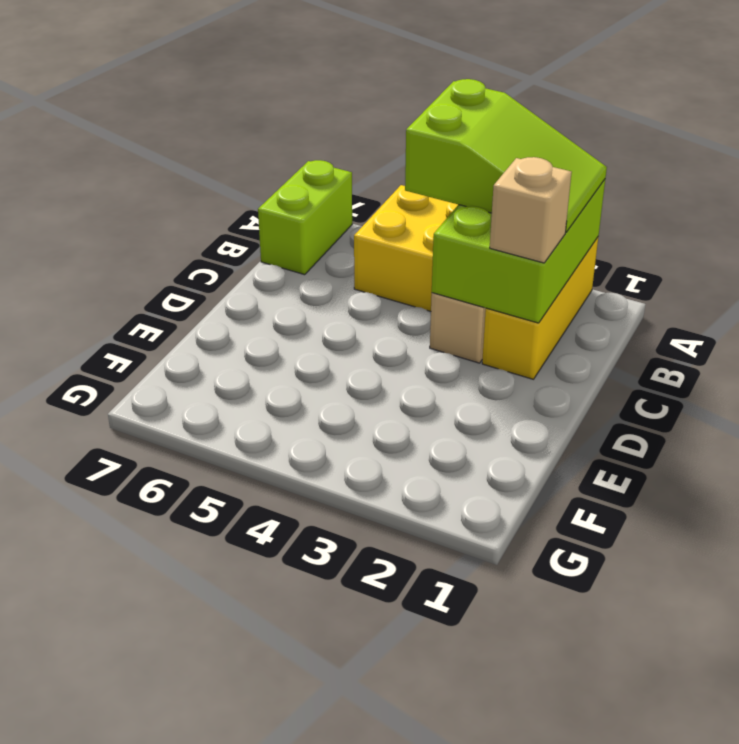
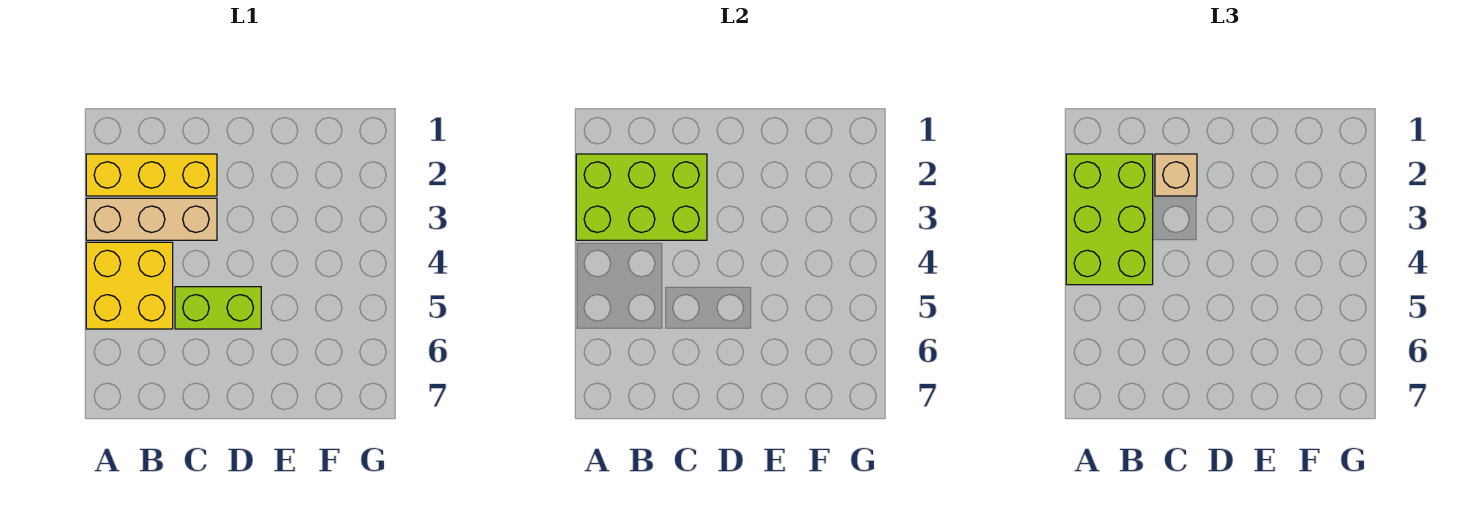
lime 2x3 slope [405,79,607,232] -> lime 2x3 brick [1066,154,1153,285]
lime 1x2 brick [258,160,352,275] -> lime 1x2 brick moved to [175,287,261,329]

